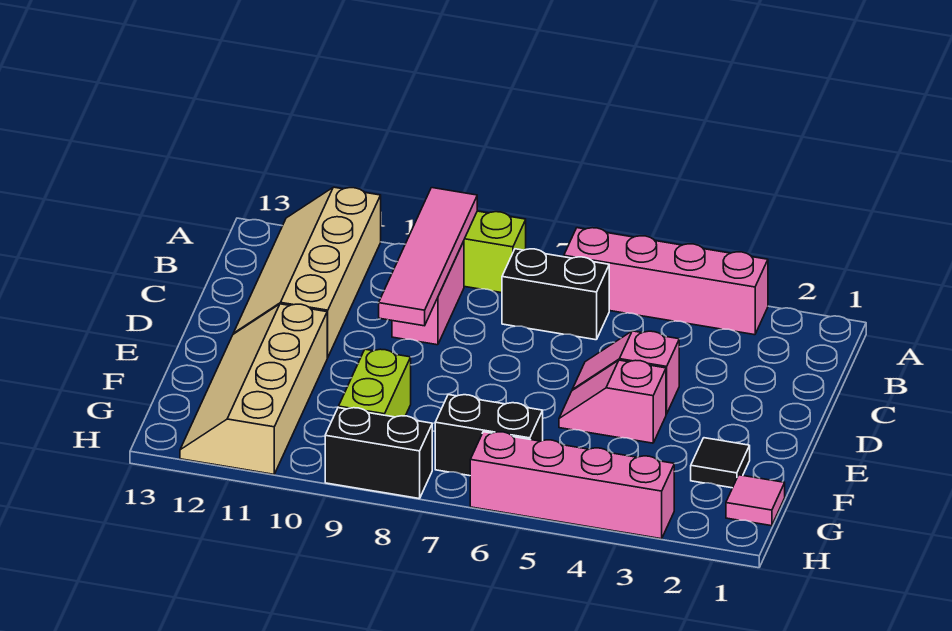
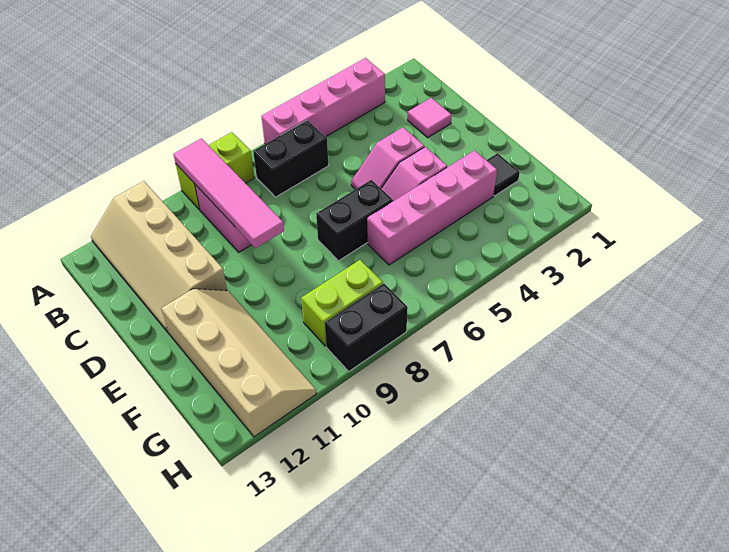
tan 2x4 slope [180,304,327,474] -> tan 2x4 slope turned to [161,289,317,437]
lime 1x2 brick [339,349,411,417] -> lime 1x2 brick turned to [301,260,383,346]
pink 1x1 tile [726,475,785,526] -> pink 1x1 tile moved to [408,98,452,138]
black 1x2 brick [435,395,543,476] -> black 1x2 brick moved to [316,180,393,261]
pink 1x4 brick [470,432,674,539] -> pink 1x4 brick moved to [367,150,497,265]

